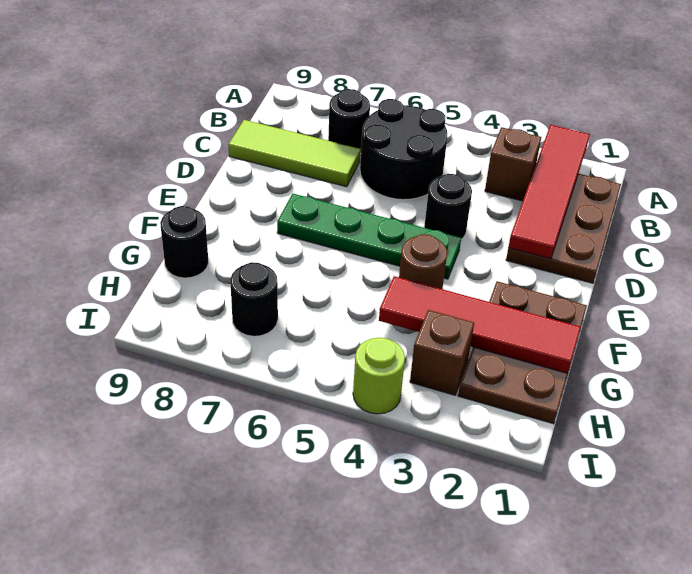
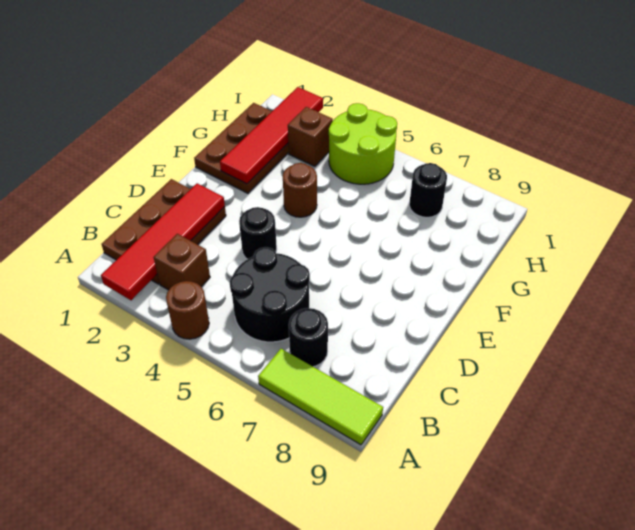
none -> brown 1x1 round brick [166,281,209,339]
lime 1x3 tile [228,120,361,187] -> lime 1x3 tile moved to [258,349,383,445]
green 1x4 plate [277,194,461,279] -> none
red 1x4 tile [379,276,581,373] -> red 1x4 tile turned to [220,87,323,184]
black 1x1 round brick [160,206,209,278] -> none
lime 1x1 round brick [353,338,405,414] -> lime 2x2 round brick [329,103,397,184]

